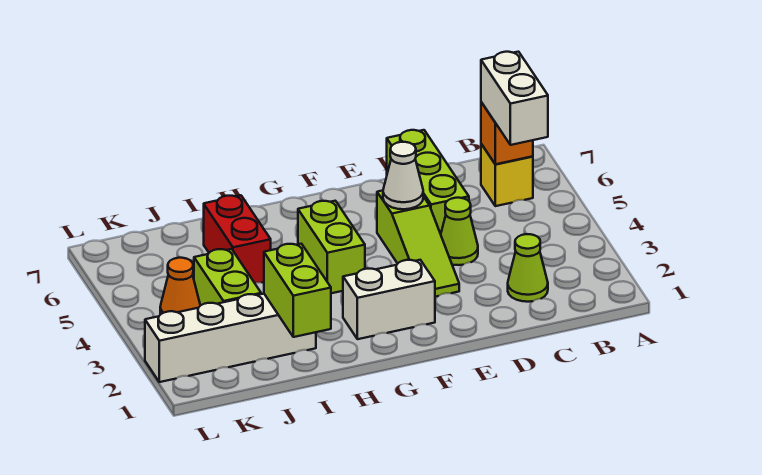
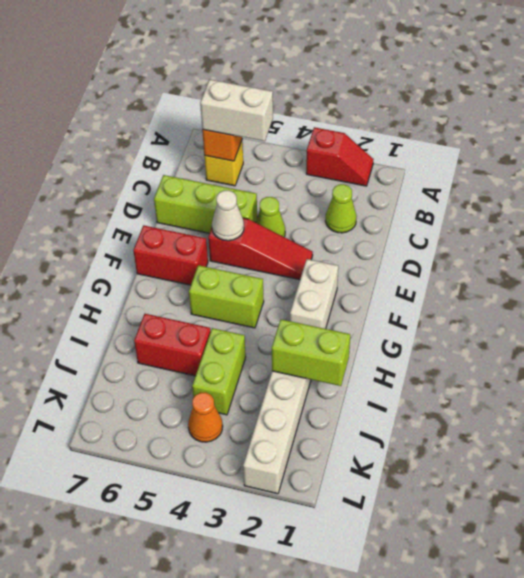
none -> red 1x2 slope [306,127,374,186]
lime 1x3 slope [377,191,459,297] -> red 1x3 slope [208,218,313,280]
none -> red 1x2 brick [133,225,208,285]
lime 1x2 brick [194,249,261,306] -> lime 1x2 brick turned to [192,328,246,415]

